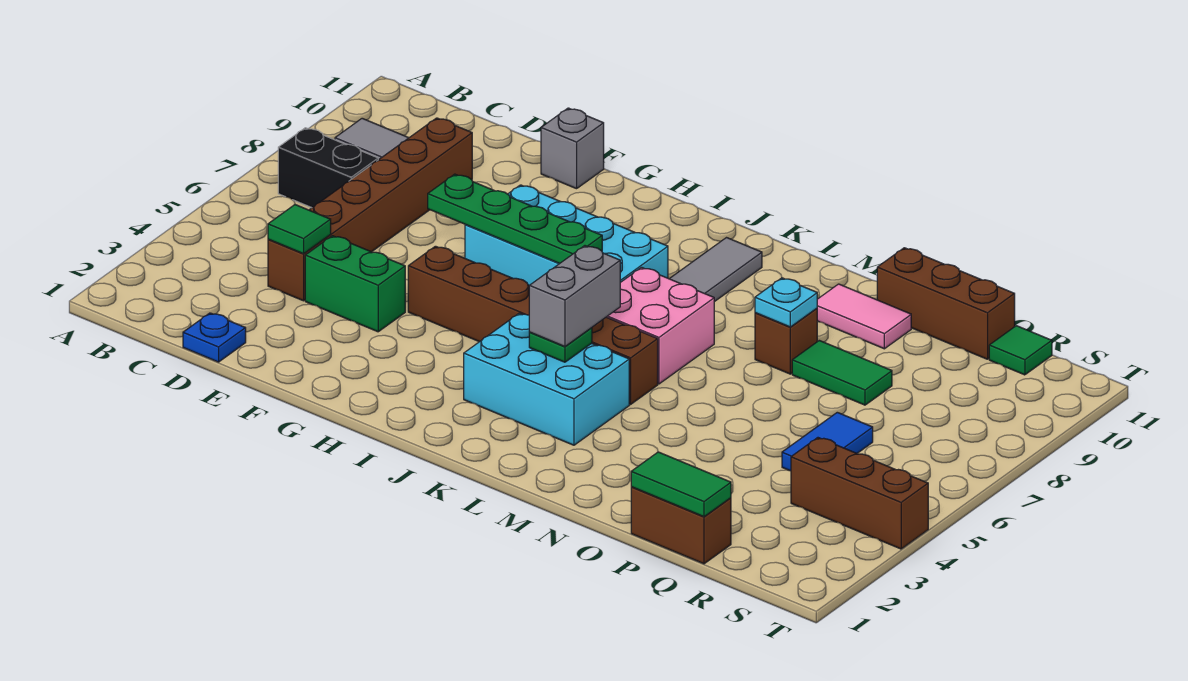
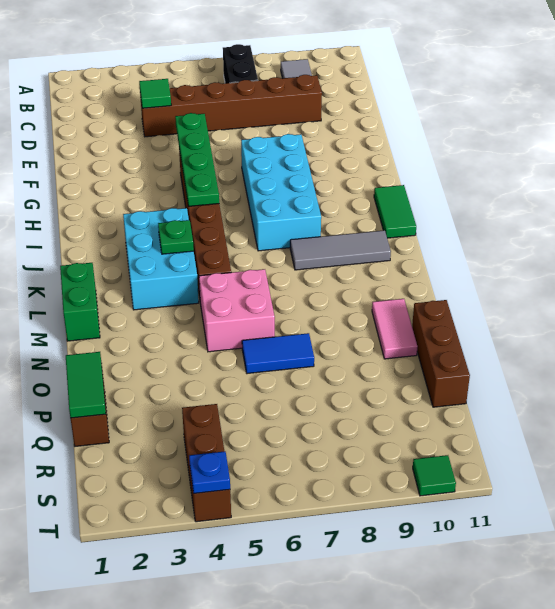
blue 1x1 plate [183,313,246,362] -> blue 1x1 plate moved to [189,451,230,493]
green 1x2 brick [305,236,405,332] -> green 1x2 brick moved to [60,263,100,341]
green 1x4 plate [428,174,602,264] -> green 1x4 plate moved to [175,113,219,206]
grey 1x1 brick [541,108,604,189] -> none
grey 1x2 brick [529,246,620,347] -> none
pink 2x2 brick [607,267,714,384] -> pink 2x2 brick moved to [199,269,275,352]
brown 1x1 brick [755,308,817,374] -> none
cyan 1x1 plate [755,278,817,327] -> none
green 1x2 tile [792,340,892,405] -> green 1x2 tile moved to [374,185,416,238]
blue 1x2 tile [782,412,873,471] -> blue 1x2 tile moved to [242,333,314,374]
green 1x1 tile [989,326,1052,375] -> green 1x1 tile moved to [413,455,456,496]

